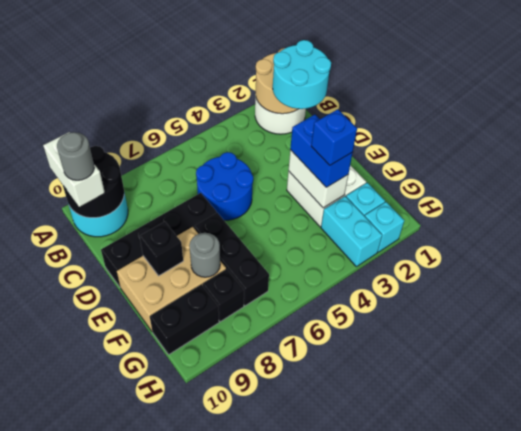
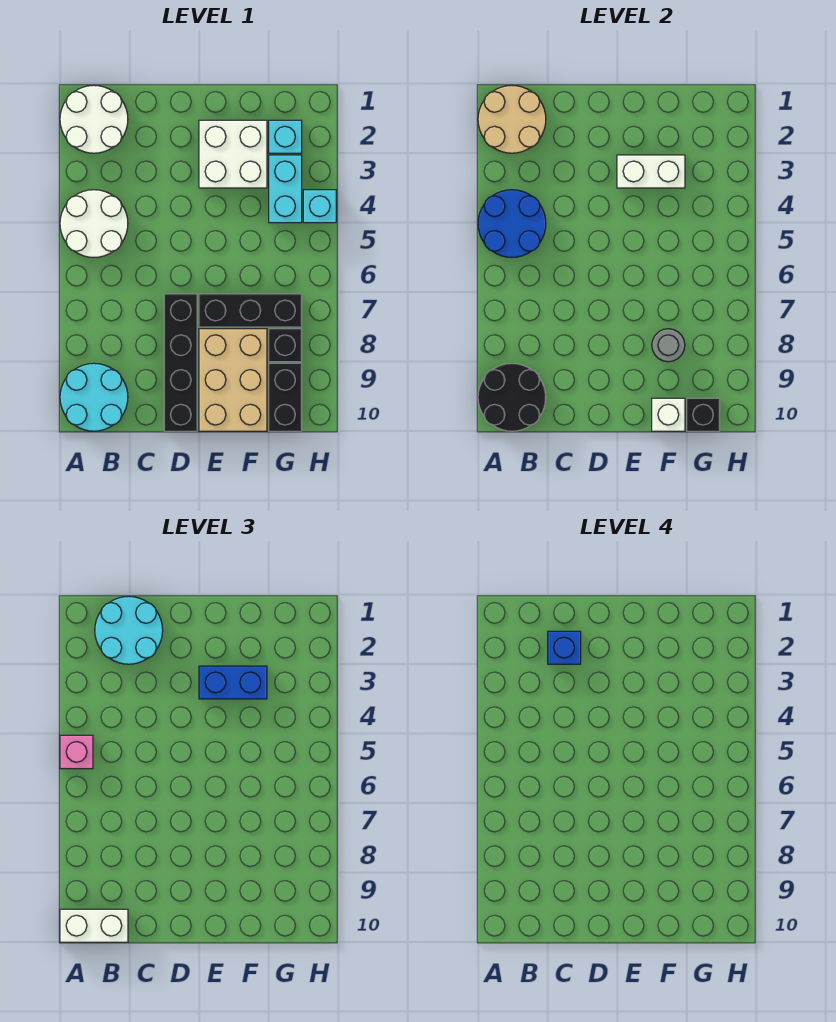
none -> white 2x2 round brick [60,190,128,257]
none -> pink 1x1 brick [60,735,93,769]
grey 1x1 round brick [57,132,94,180] -> none
blue 2x2 round brick [196,152,253,220] -> blue 2x2 round brick moved to [478,190,546,257]
black 1x1 brick [140,222,183,276] -> black 1x1 brick moved to [687,398,720,431]
blue 1x1 brick [311,109,357,165] -> blue 1x1 brick moved to [548,631,581,664]
none -> white 1x1 brick [652,398,685,431]
cyan 1x2 brick [321,196,382,267] -> cyan 1x2 brick turned to [269,155,302,223]
cyan 1x1 brick [365,202,404,252] -> cyan 1x1 brick moved to [303,190,336,223]

